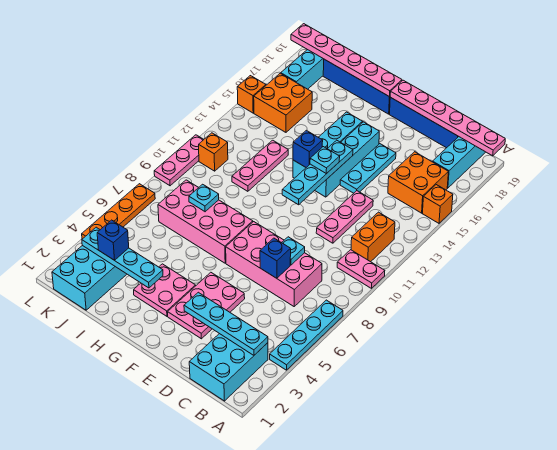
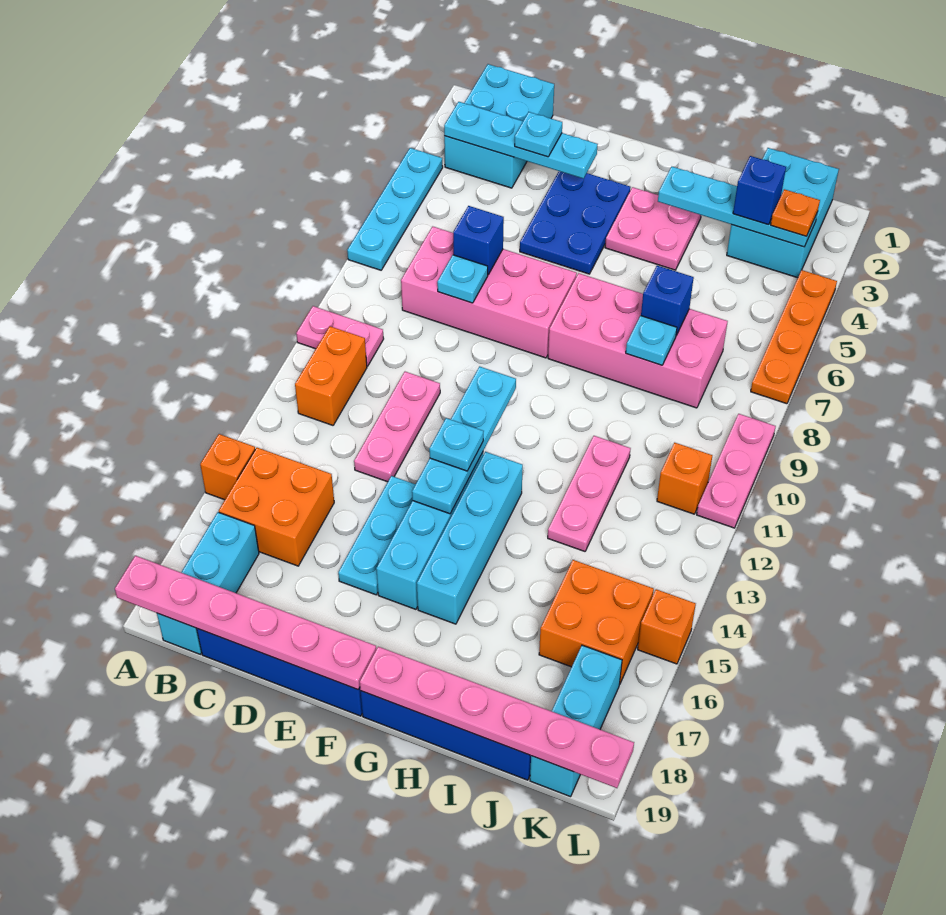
none -> cyan 1x1 plate [515,112,562,157]
pink 2x3 plate [168,272,245,339] -> blue 2x3 plate [520,171,631,274]
blue 1x1 brick [293,130,323,167] -> blue 1x1 brick moved to [641,266,694,335]
none -> orange 1x1 plate [771,189,820,236]

